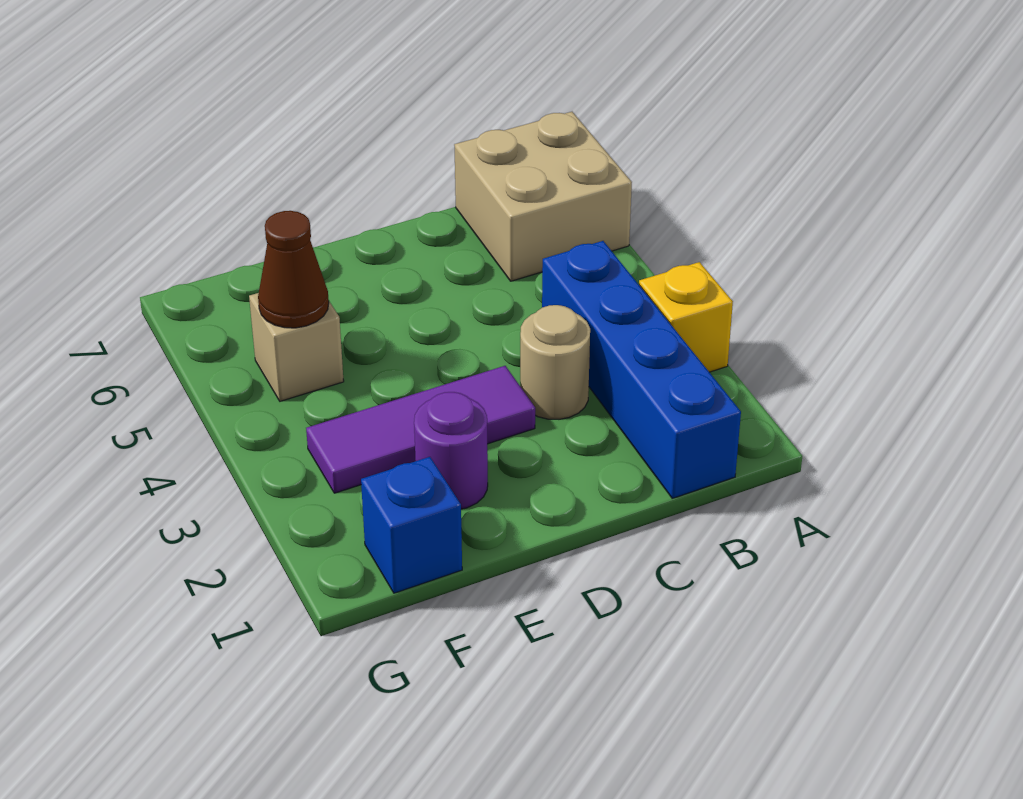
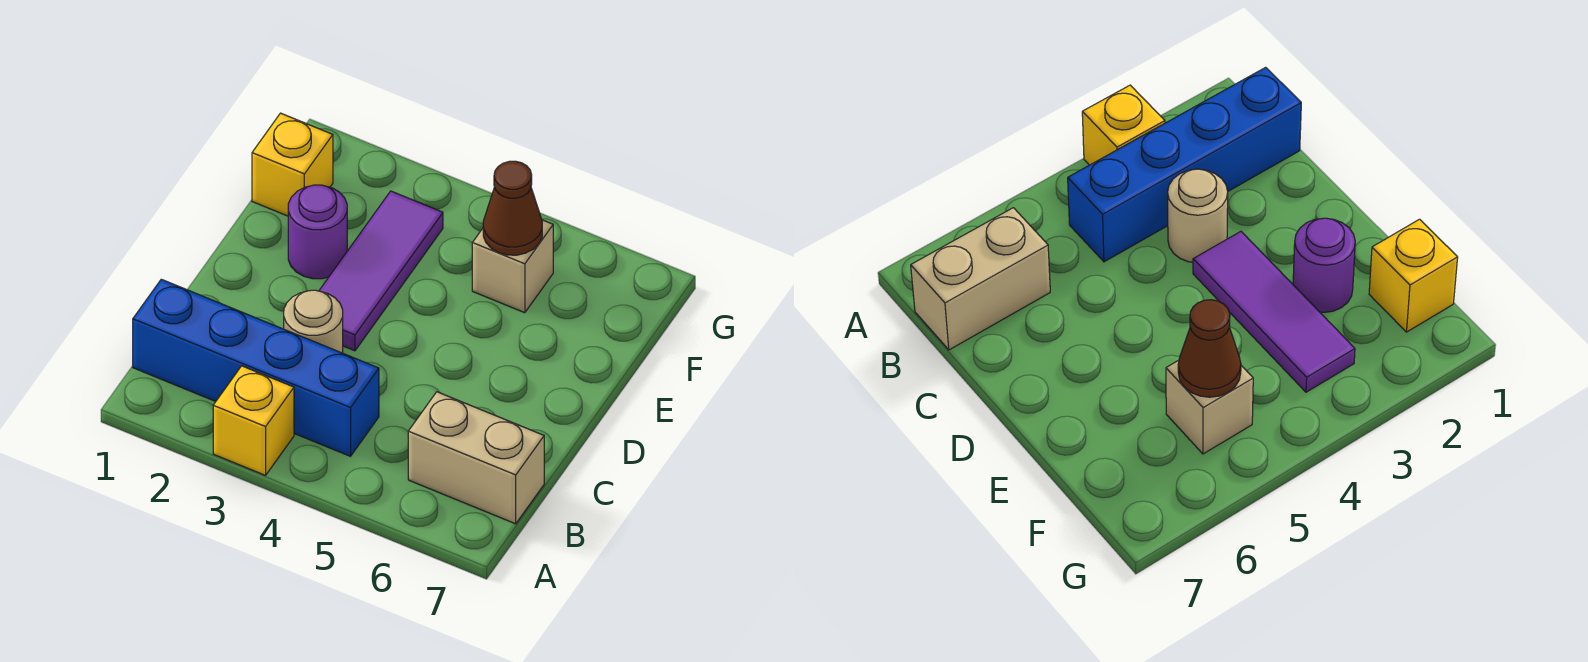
tan 2x2 brick [454,112,632,281] -> tan 1x2 brick [408,392,544,524]
blue 1x1 brick [361,457,462,593] -> yellow 1x1 brick [252,113,333,216]

